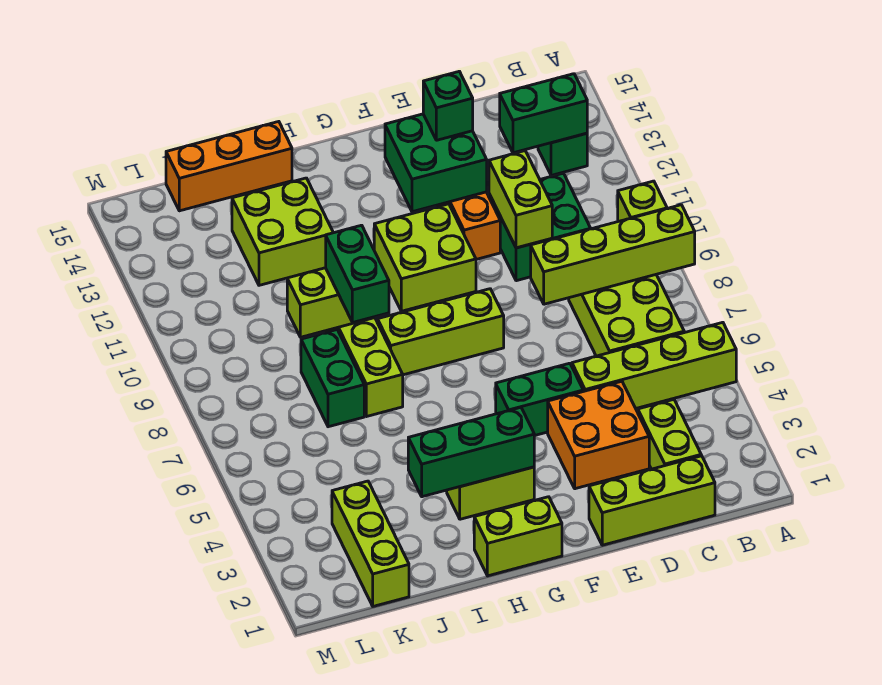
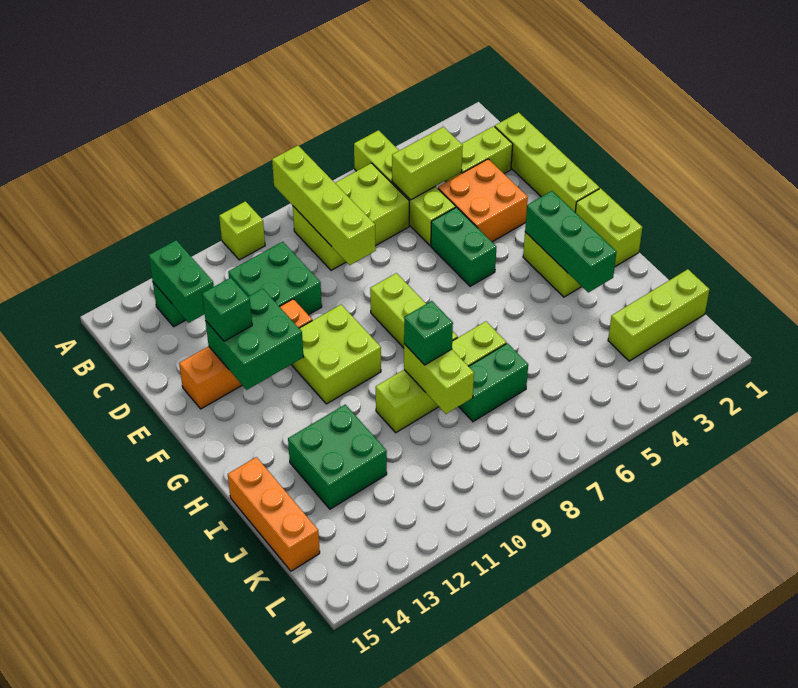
lime 1x3 brick [589,456,715,545] -> lime 1x4 brick [495,112,600,212]
lime 1x2 brick [489,151,552,248] -> lime 1x2 brick moved to [392,127,463,200]
green 1x2 brick [326,225,389,322] -> green 1x1 brick [404,301,453,365]
lime 2x2 brick [232,178,333,285] -> green 2x2 brick [288,405,387,509]

